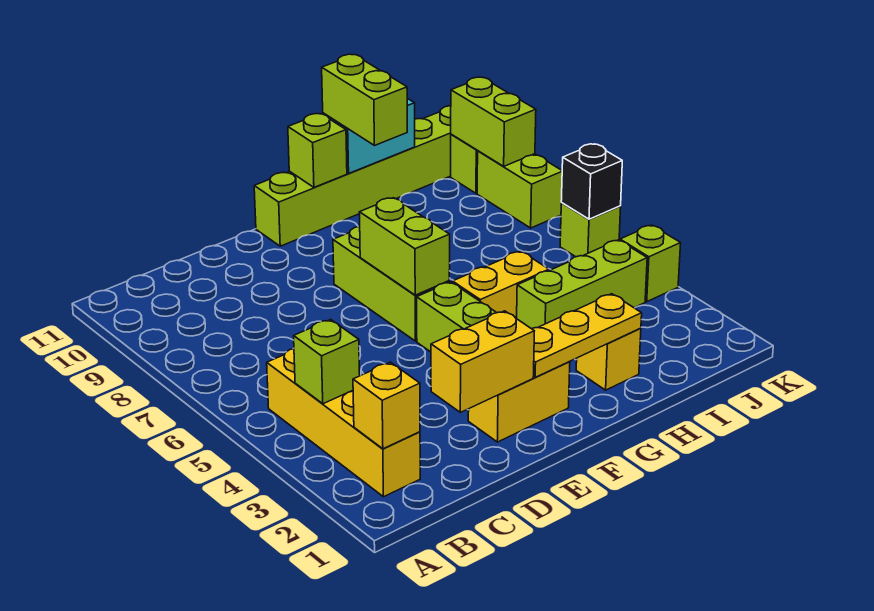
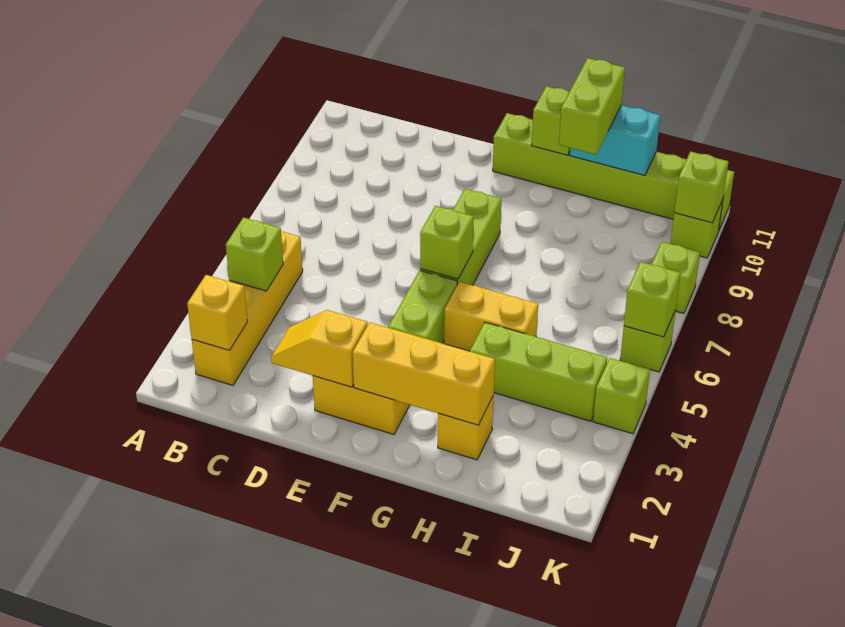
yellow 1x2 brick [431,311,534,412] -> yellow 1x2 slope [271,310,368,387]
yellow 1x3 plate [532,294,642,377] -> yellow 1x3 brick [353,322,495,425]
lime 1x2 brick [360,198,450,295] -> lime 1x1 brick [420,206,473,279]
black 1x1 brick [561,144,622,219] -> lime 1x1 brick [624,262,680,337]
lime 1x2 brick [477,151,562,228] -> lime 1x1 brick [651,242,700,314]
lime 1x2 brick [451,77,536,166] -> lime 1x1 brick [674,151,729,223]

